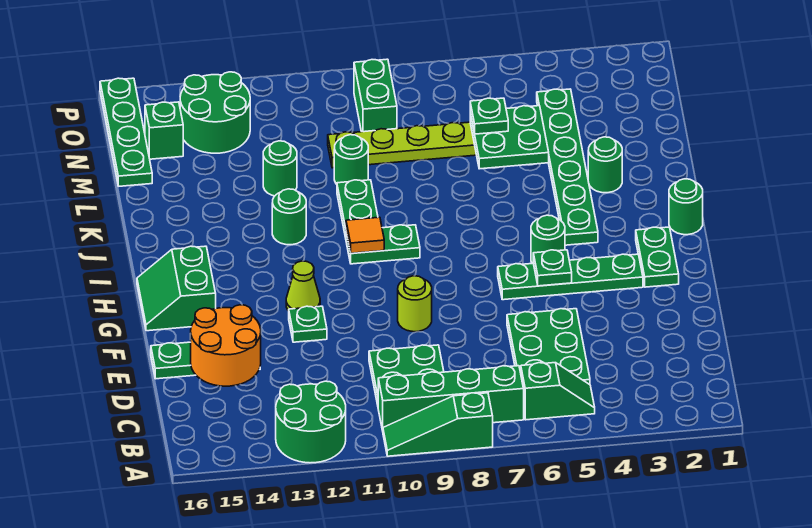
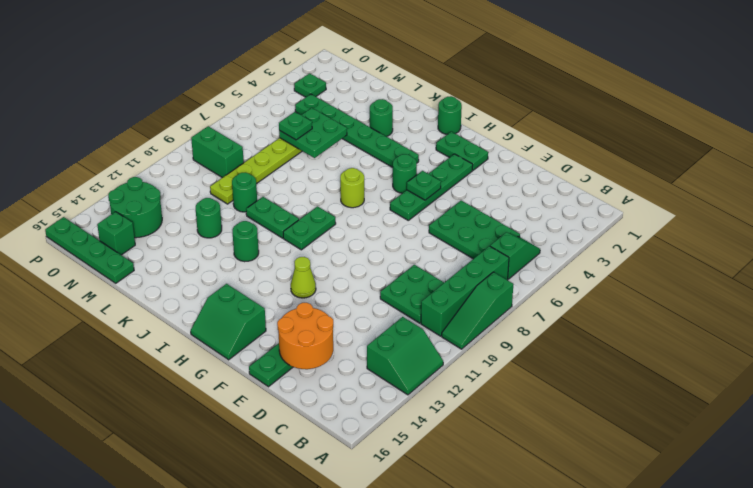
green 2x2 round brick [276,381,346,463] -> green 2x2 slope [367,317,443,395]
lime 1x1 round brick [398,276,432,332] -> lime 1x1 round brick moved to [340,168,364,208]
green 1x1 plate [289,306,327,342] -> green 1x1 plate moved to [294,73,326,97]
orange 1x1 tile [346,217,384,253] -> none

